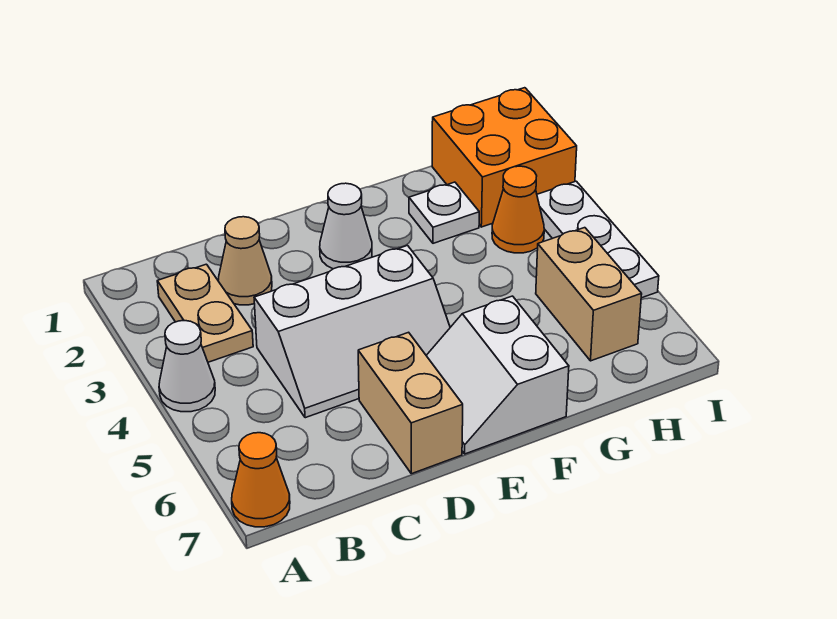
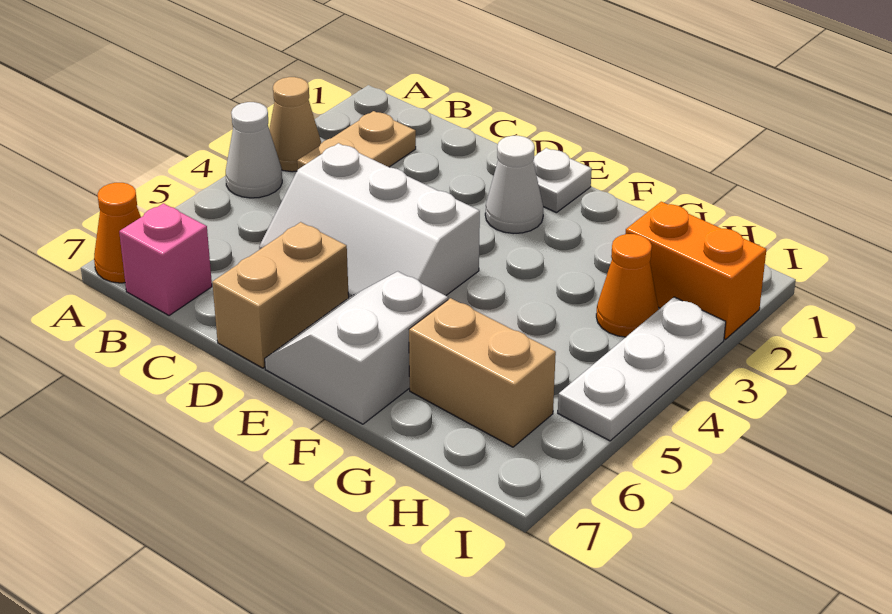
none -> pink 1x1 brick [119,203,212,316]
tan 1x1 cone [218,217,272,305] -> tan 1x1 cone moved to [269,77,321,172]
white 1x1 plate [409,182,479,243] -> white 1x1 plate moved to [533,148,592,213]
orange 2x2 brick [432,88,577,227] -> orange 1x2 brick [625,202,766,339]
tan 1x2 brick [536,228,642,361] -> tan 1x2 brick turned to [409,298,556,447]

